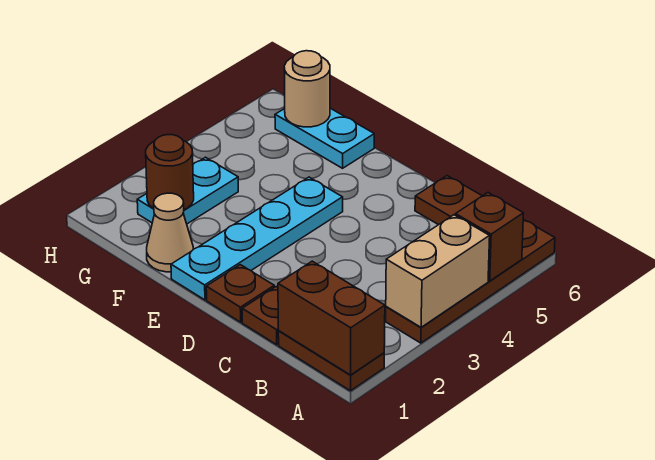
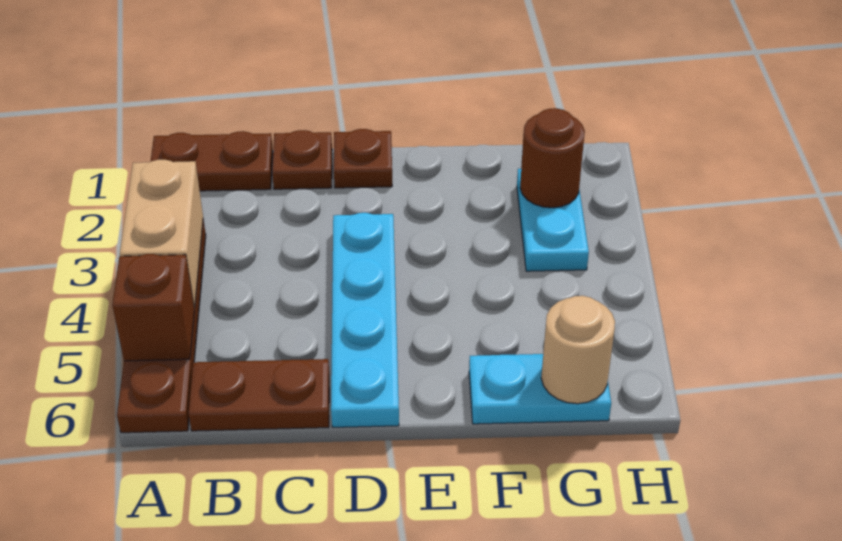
brown 1x2 brick [278,261,385,375] -> none
cyan 1x4 plate [171,177,343,300] -> cyan 1x4 plate moved to [331,213,399,427]
tan 1x1 cone [147,193,193,272] -> none

